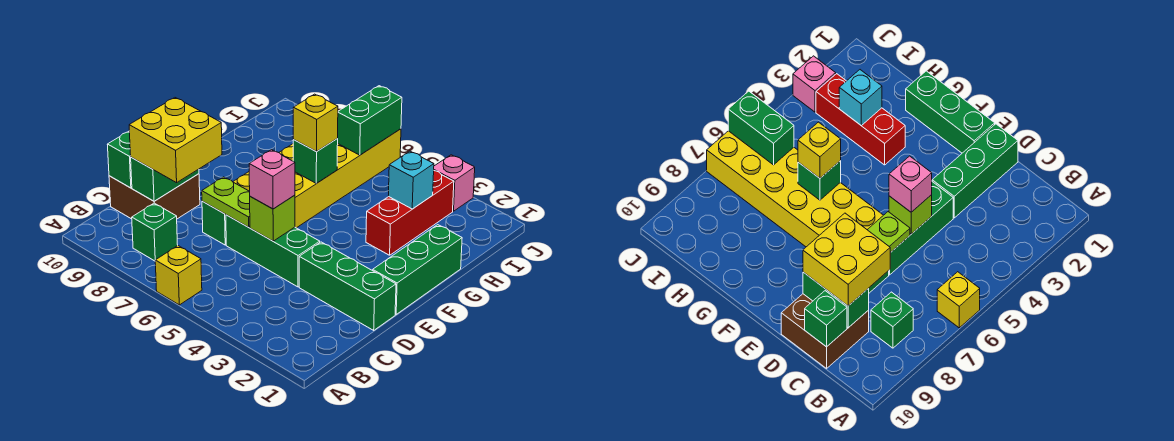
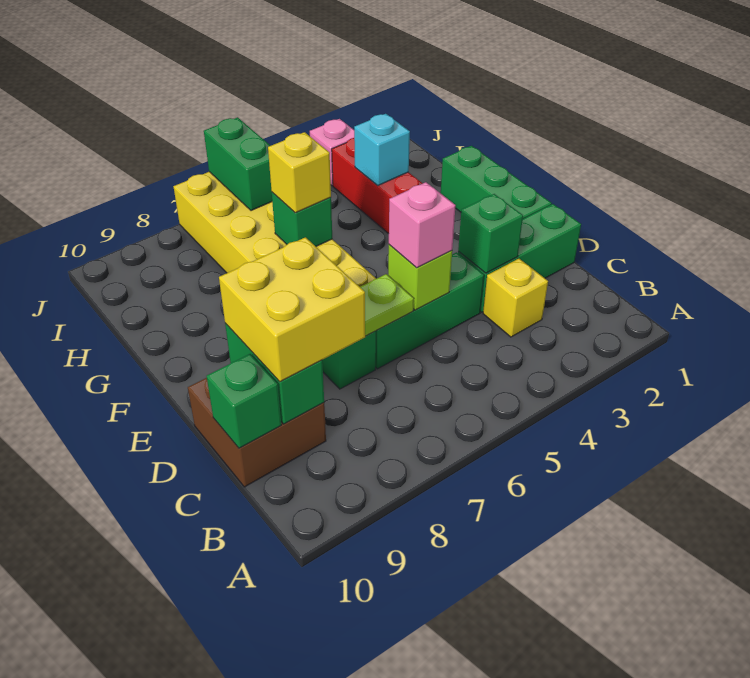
yellow 1x1 brick [155,246,202,305] -> yellow 1x1 brick moved to [483,259,548,337]
green 1x1 brick [132,203,178,261] -> green 1x1 brick moved to [458,194,523,273]

